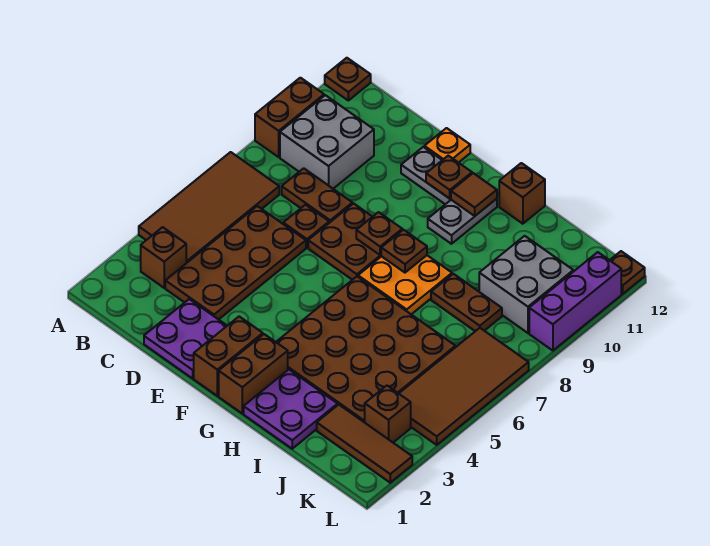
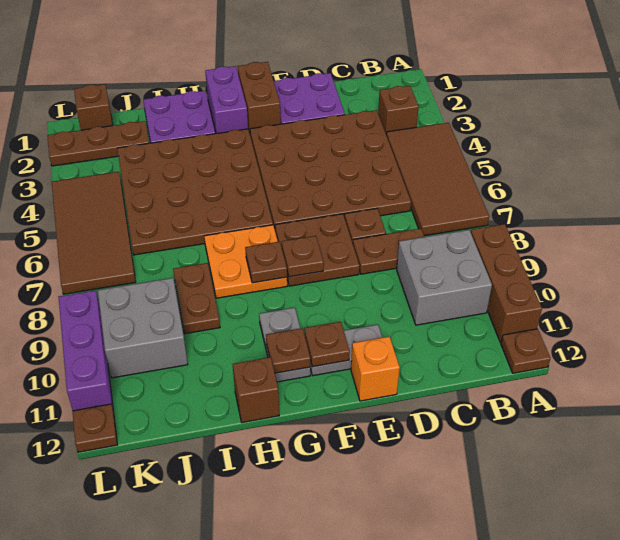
brown 1x2 brick [255,78,324,157] -> brown 1x3 brick [471,224,542,342]
brown 2x4 plate [165,206,306,320] -> brown 4x4 plate [250,110,411,229]
orange 1x1 plate [424,128,470,163] -> orange 1x1 brick [351,336,400,401]
brown 1x2 brick [219,334,288,413] -> purple 1x2 brick [205,66,248,134]
brown 1x1 tile [451,173,497,216] -> brown 1x1 plate [266,328,310,373]
brown 1x2 plate [431,274,502,331] -> brown 1x2 plate turned to [173,263,220,334]
brown 1x3 tile [317,405,412,483] -> brown 1x3 plate [47,121,149,166]
brown 1x1 brick [365,386,411,442] -> brown 1x1 brick moved to [74,84,113,130]

